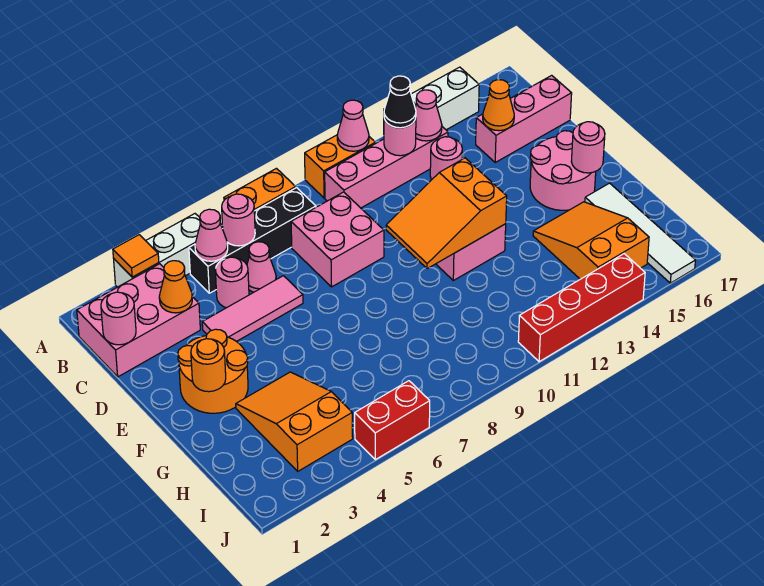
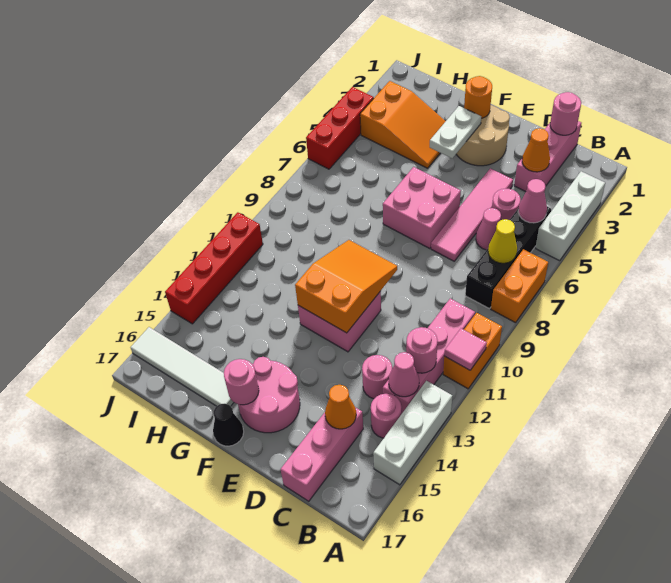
orange 1x1 tile [113,235,159,277] -> none
pink 1x1 cone [337,100,369,151] -> pink 1x1 tile [444,328,487,370]
pink 2x3 brick [77,264,200,377] -> pink 1x3 brick [514,121,581,192]
pink 1x1 round brick [222,194,255,246] -> pink 1x1 round brick moved to [371,394,402,438]
none -> yellow 1x1 cone [488,219,517,263]
black 1x1 cone [384,76,416,128] -> black 1x1 cone moved to [213,404,244,446]
pink 2x2 brick [291,192,384,287] -> pink 2x2 brick moved to [383,167,461,248]
pink 1x3 tile [202,276,303,342] -> pink 1x4 tile [431,168,513,261]
orange 2x2 round brick [178,329,248,413] -> tan 2x2 round brick [456,105,510,166]
none -> white 1x2 plate [430,106,481,158]
orange 2x3 slope [533,202,649,279] -> none
red 1x2 brick [355,381,430,460] -> red 1x3 brick [306,87,374,169]

